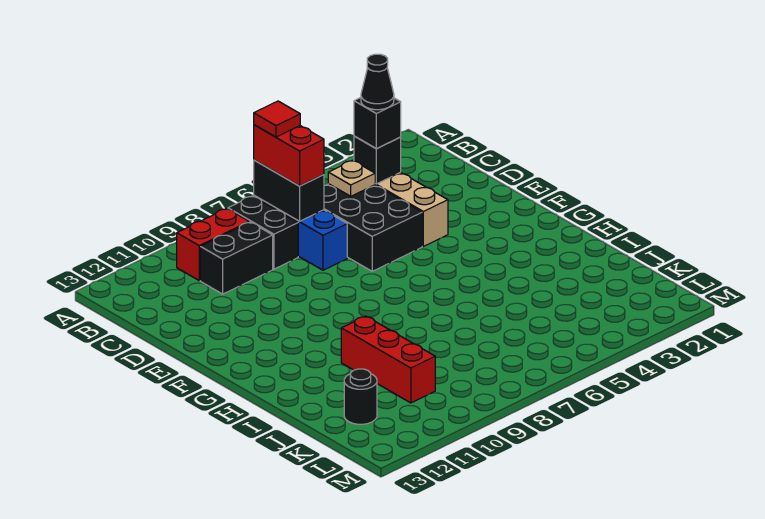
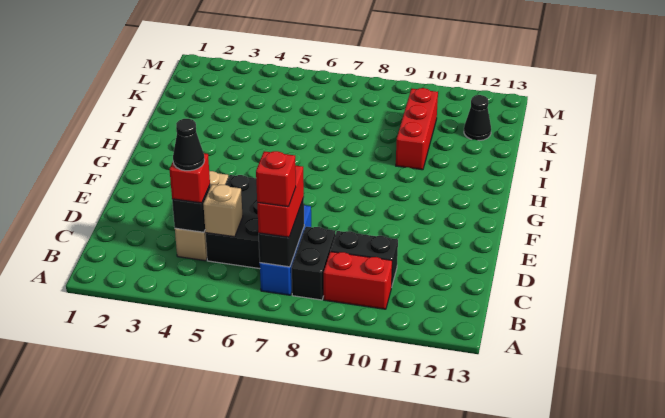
red 1x1 tile [254,101,300,137] -> red 1x1 brick [256,151,296,207]
black 1x1 brick [354,98,401,149] -> red 1x1 brick [170,153,210,203]
tan 1x1 plate [328,160,375,196] -> tan 1x1 brick [203,184,243,237]
black 1x1 round brick [344,369,377,424] -> black 1x1 cone [464,95,491,141]

